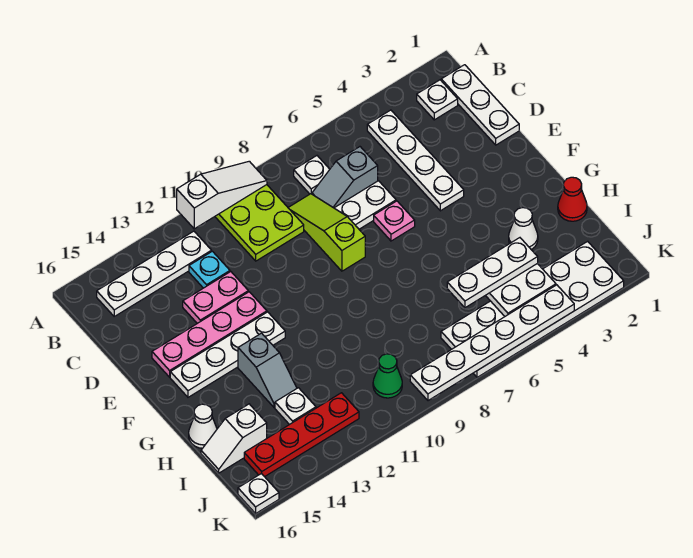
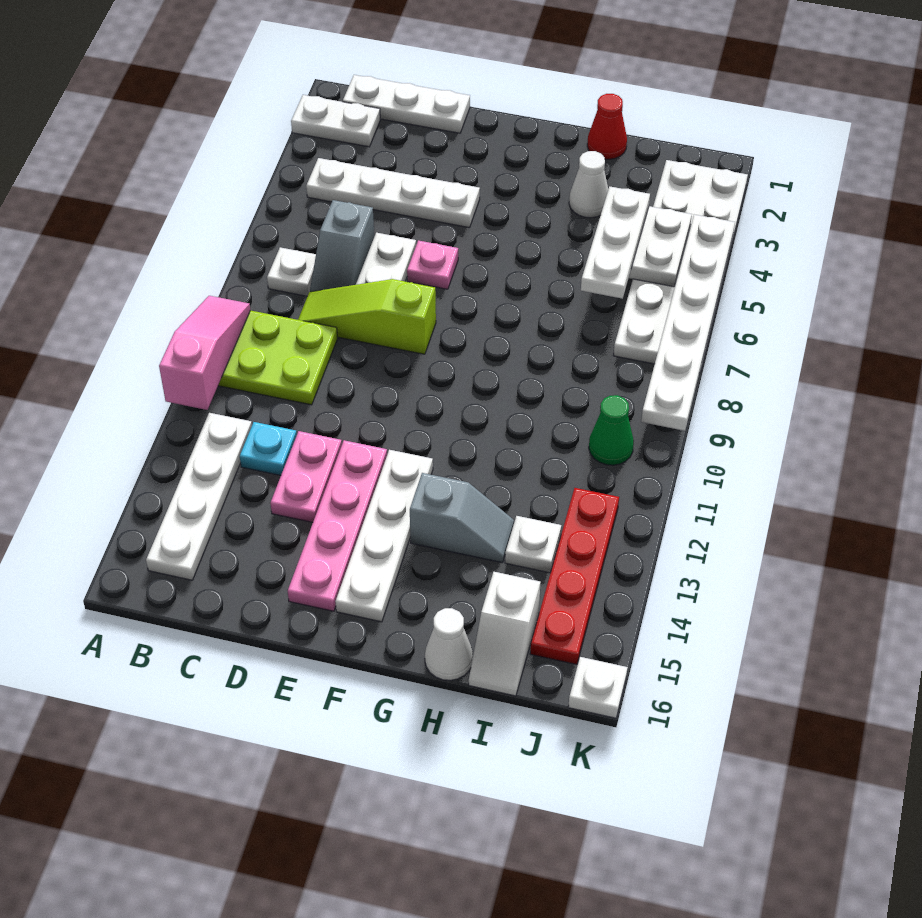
white 1x3 slope [177,161,267,229] -> pink 1x3 slope [159,296,250,410]
white 1x1 plate [417,80,458,120] -> white 1x2 plate [291,95,380,147]

